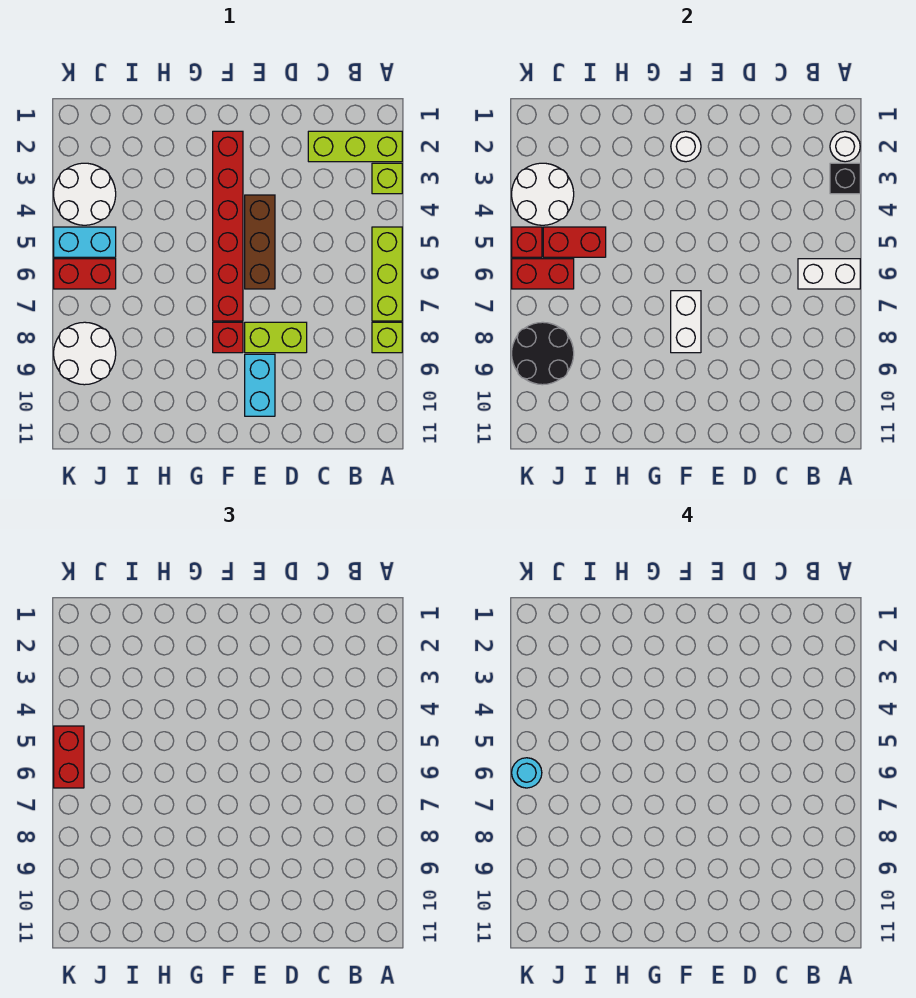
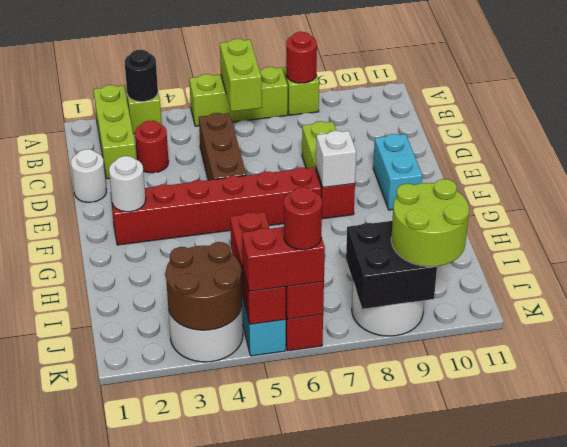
white 1x1 round brick [830,131,860,162] -> white 1x1 round brick moved to [71,149,106,202]
black 1x1 brick [830,163,860,194] -> black 1x1 round brick [125,50,158,102]
white 1x2 brick [798,259,860,289] -> lime 1x2 brick [220,39,262,112]
none -> red 1x1 round brick [286,32,317,83]
none -> red 1x1 round brick [135,121,168,173]
brown 1x3 brick [245,195,275,289] -> brown 1x3 brick turned to [199,113,246,180]
cyan 1x2 brick [245,354,275,416] -> cyan 1x2 brick turned to [373,134,422,210]
white 1x2 brick [671,291,701,353] -> white 1x1 brick [316,131,356,187]
white 2x2 round brick [512,163,574,225] -> brown 2x2 round brick [166,242,242,330]
black 2x2 round brick [512,322,574,385] -> black 2x2 brick [346,221,437,309]
none -> lime 2x2 round brick [391,179,469,267]
cyan 1x1 round brick [512,758,542,788] -> red 1x1 round brick [284,187,322,250]

